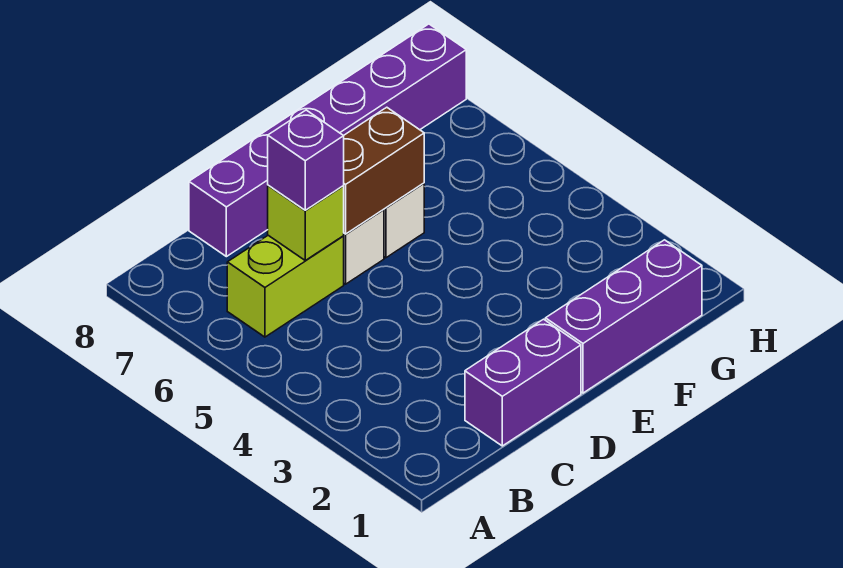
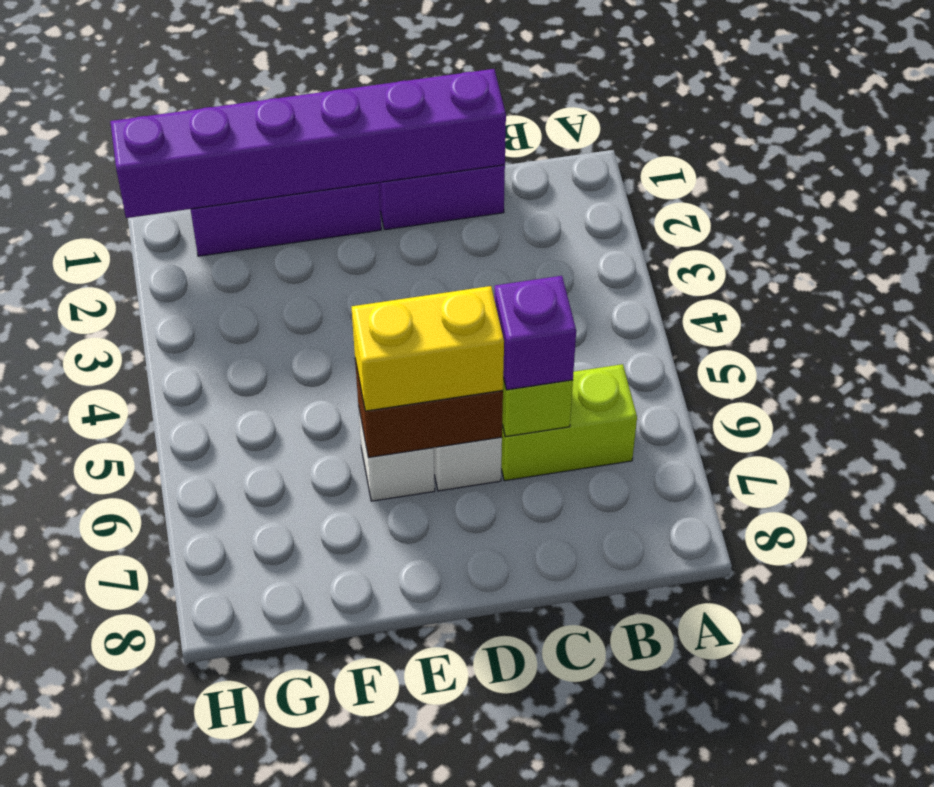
purple 1x6 brick [189,24,466,257] -> purple 1x6 brick moved to [110,69,506,218]
none -> yellow 1x2 brick [352,286,504,411]

